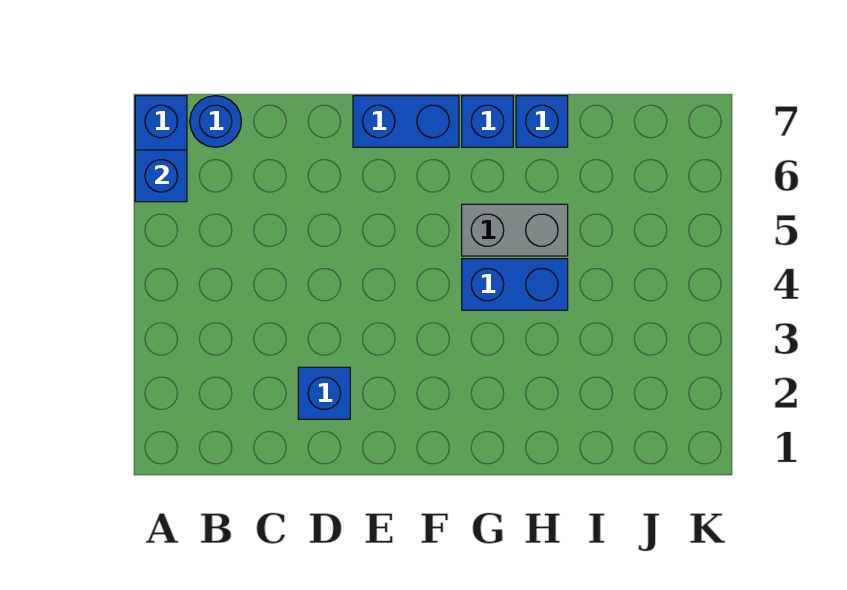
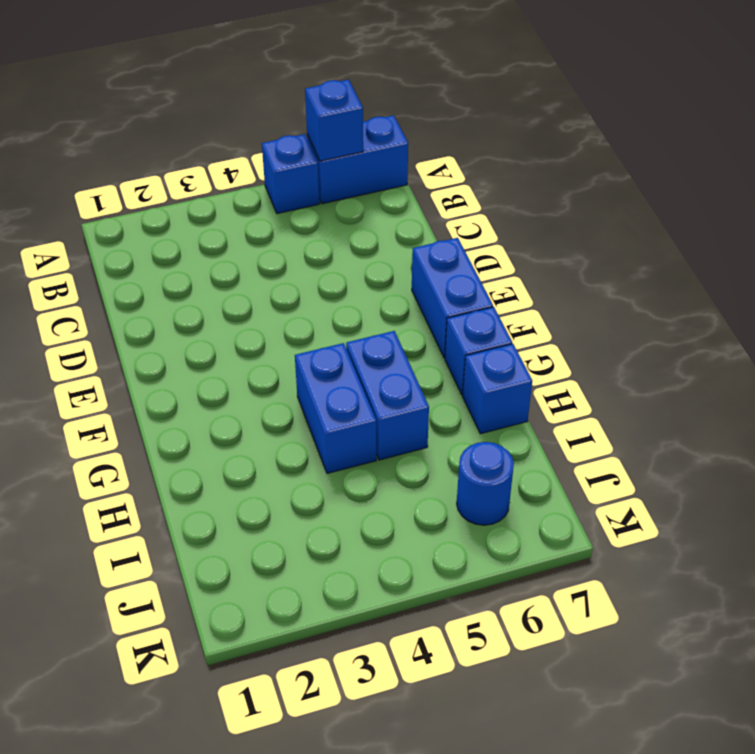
blue 1x1 round brick [190,96,241,147] -> blue 1x1 round brick moved to [457,442,514,525]
blue 1x1 brick [298,367,350,419] -> blue 1x1 brick moved to [262,134,319,214]
grey 1x2 brick [462,204,568,256] -> blue 1x2 brick [346,331,429,460]

